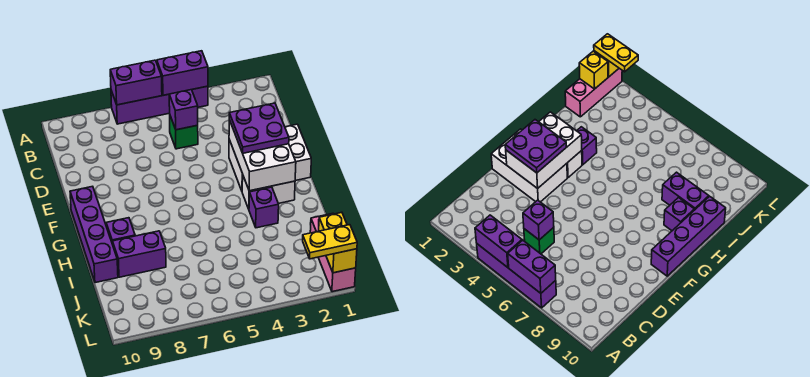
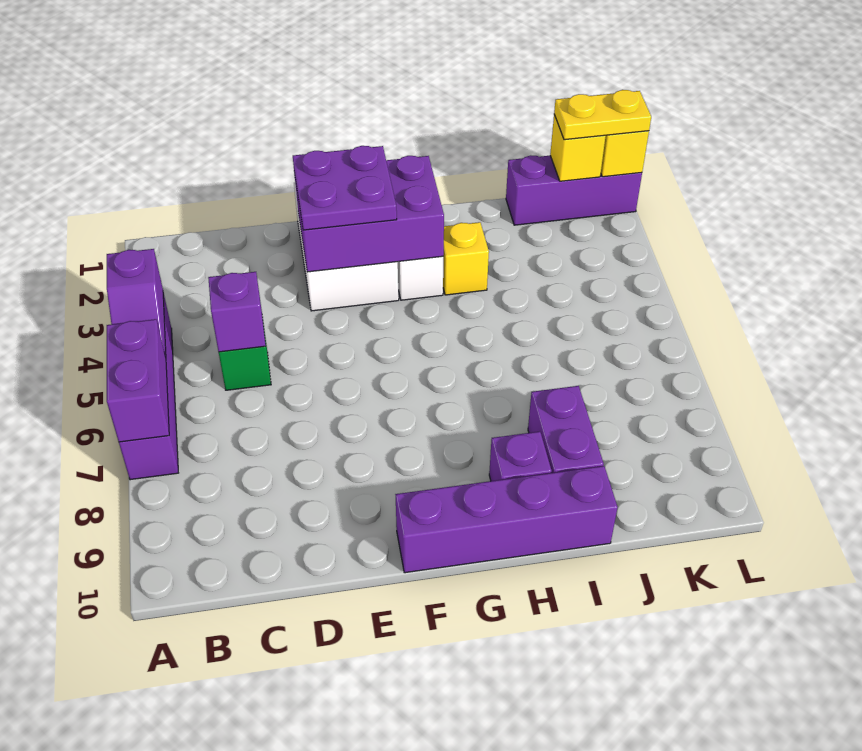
purple 1x2 brick [157,51,208,95] -> purple 1x2 slope [107,249,166,357]
white 2x3 brick [229,120,296,191] -> purple 2x3 brick [294,156,444,272]
purple 1x1 brick [249,187,279,228] -> yellow 1x1 brick [443,222,489,295]
pink 1x3 brick [310,213,356,292] -> purple 1x3 brick [506,155,642,225]
yellow 1x2 plate [303,225,357,259] -> yellow 1x2 plate turned to [554,90,651,140]

